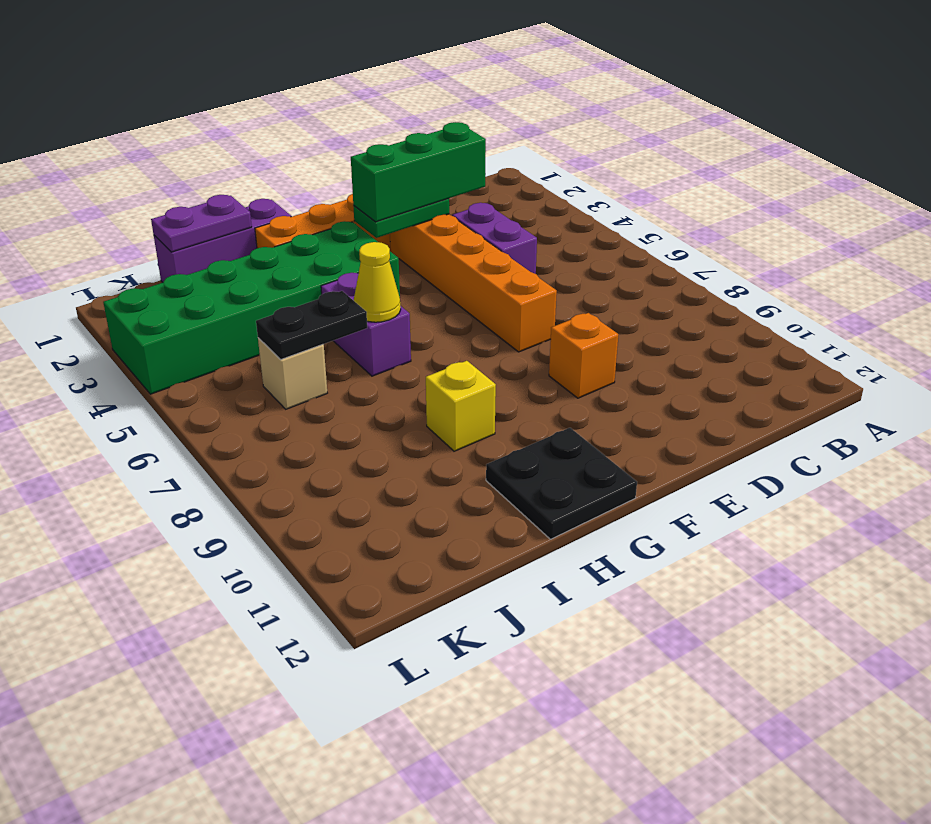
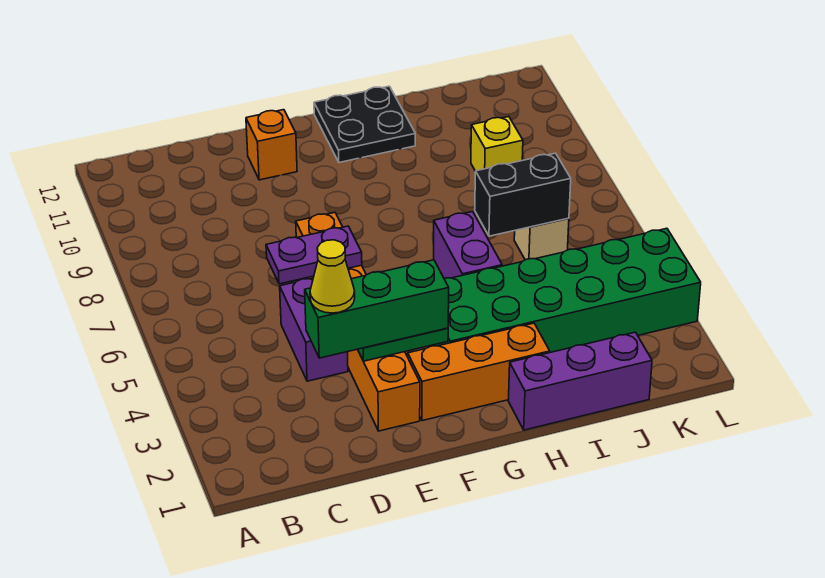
orange 1x1 brick [549,313,618,398] -> orange 1x1 brick moved to [246,110,297,180]
yellow 1x1 cone [354,242,401,322] -> yellow 1x1 cone moved to [310,240,355,313]
yellow 1x1 brick [426,361,496,451] -> yellow 1x1 brick moved to [471,117,523,171]
purple 1x2 plate [151,195,252,252] -> purple 1x2 plate moved to [266,226,362,284]
black 1x2 plate [256,291,367,360] -> black 1x2 brick [475,153,571,236]

